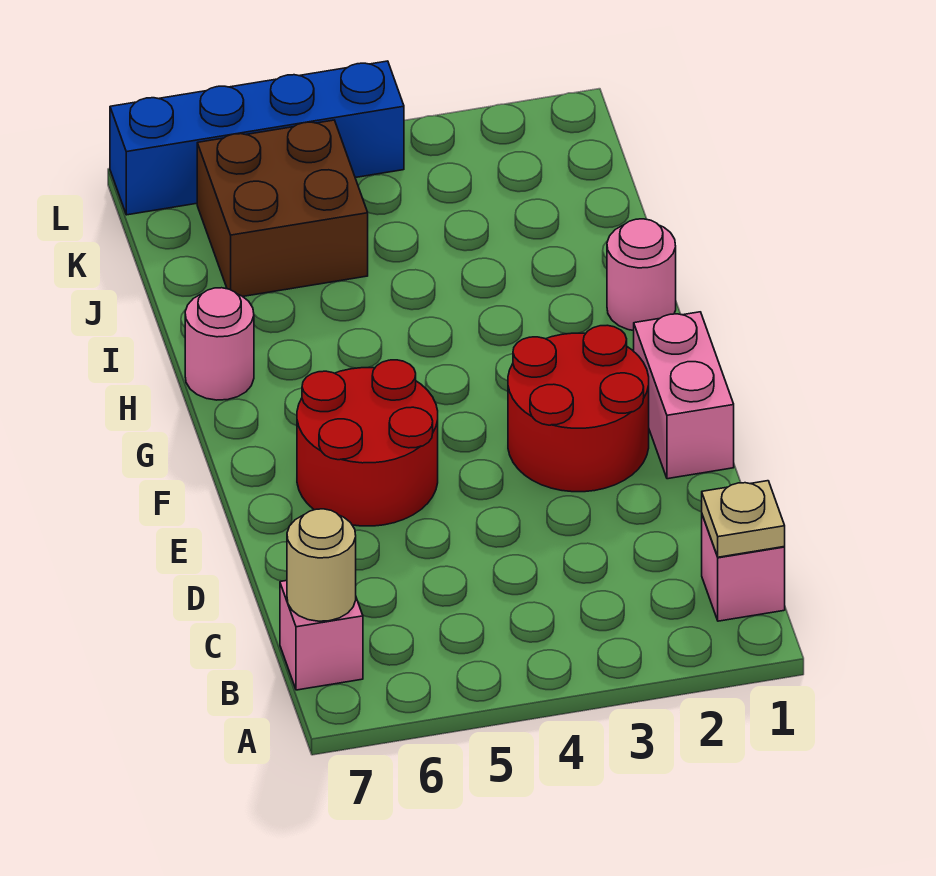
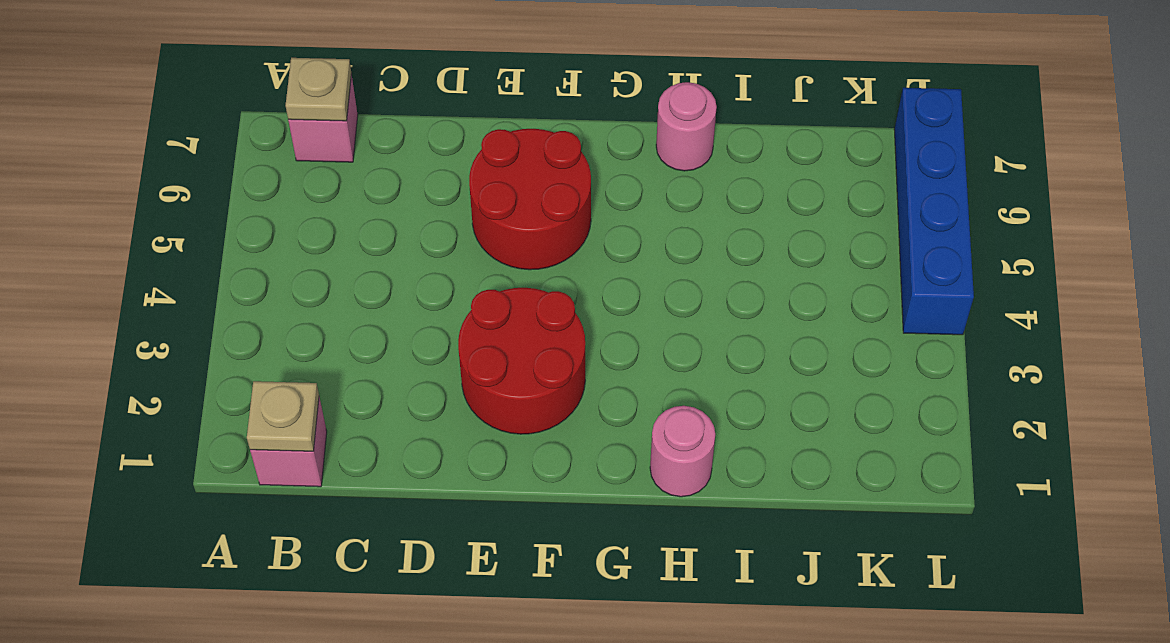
tan 1x1 round brick [287,509,356,621] -> tan 1x1 plate [286,58,351,121]
pink 1x2 brick [634,312,734,479] -> none
brown 2x2 brick [197,120,368,296] -> none

